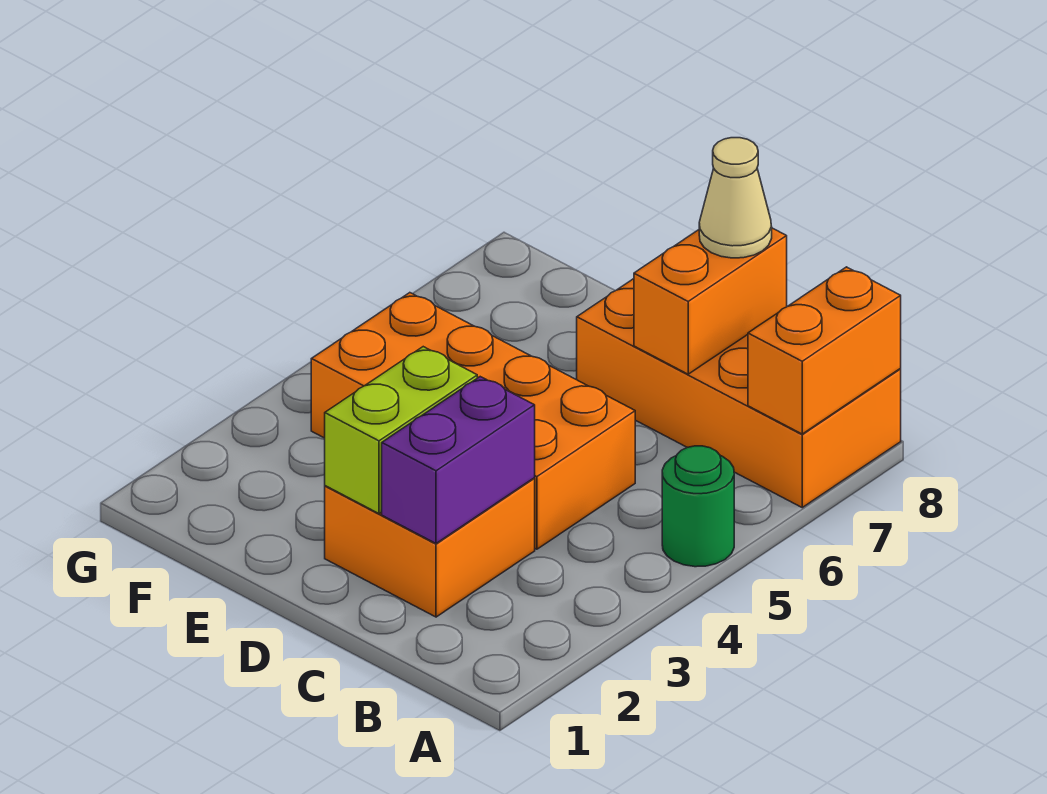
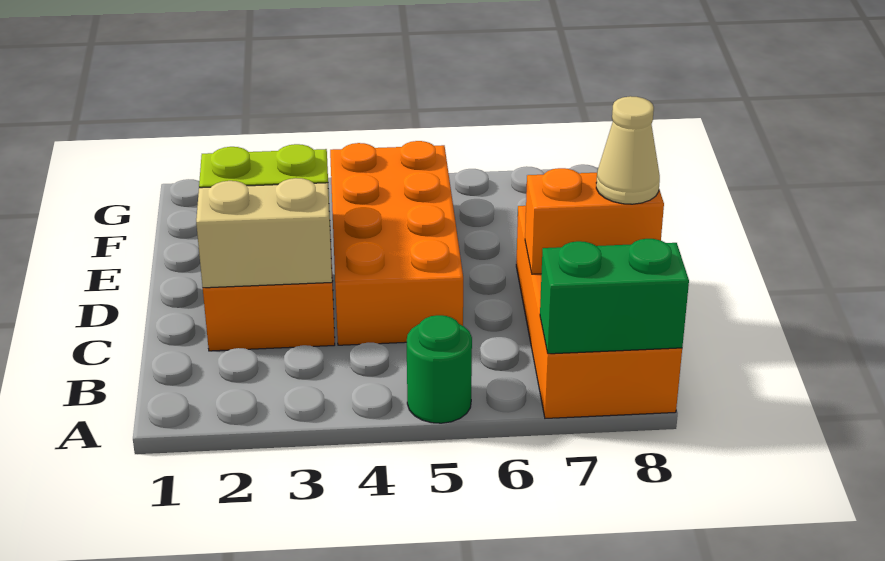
orange 1x2 brick [748,267,901,434] -> green 1x2 brick [540,239,689,354]
purple 1x2 brick [382,377,535,543] -> tan 1x2 brick [196,178,332,288]

